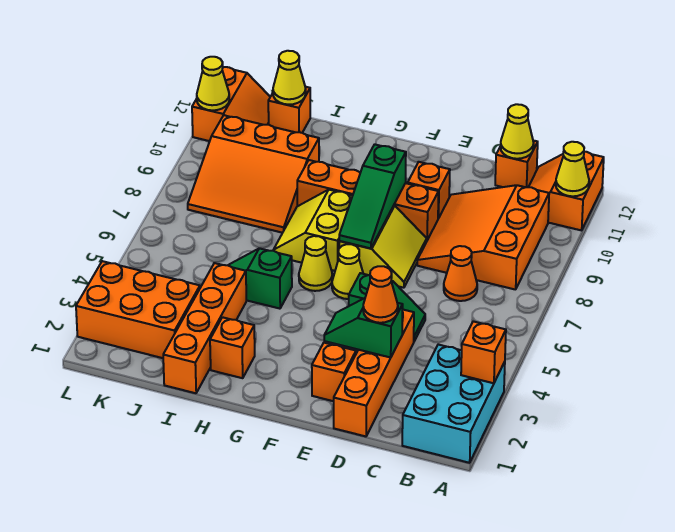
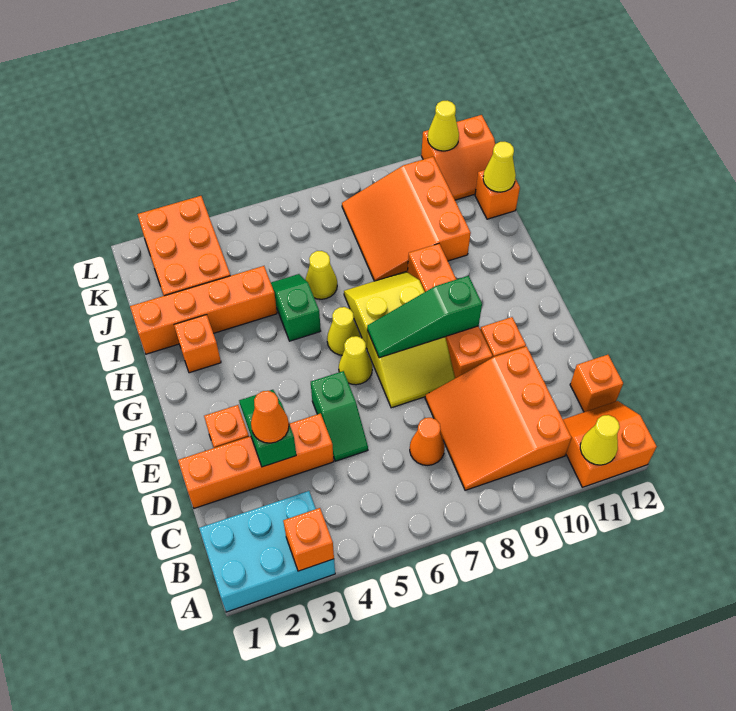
orange 3x3 slope [417,185,549,290] -> orange 3x3 slope turned to [425,346,572,490]
yellow 1x1 cone [500,104,534,159] -> yellow 1x1 cone moved to [305,251,337,299]

